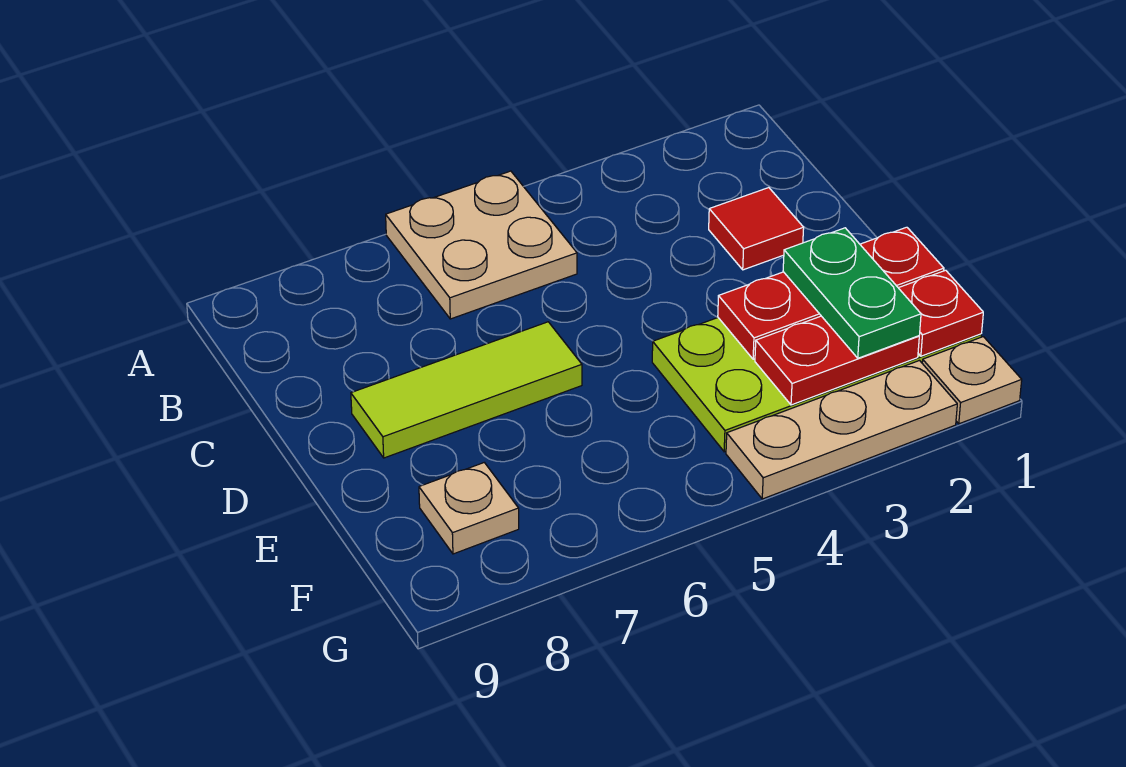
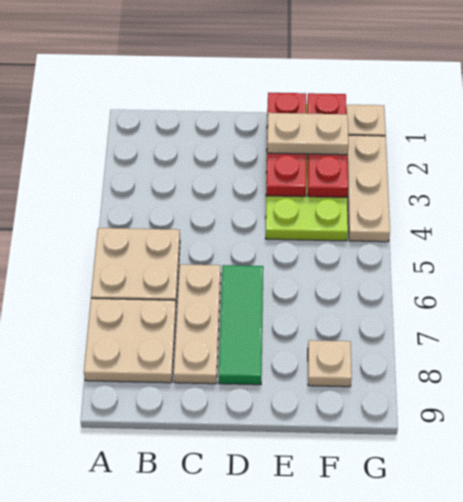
none -> tan 2x2 plate [84,298,176,383]
red 1x1 tile [709,188,804,270] -> none
none -> tan 1x3 plate [174,264,221,384]
lime 1x3 tile [351,322,582,458] -> green 1x3 tile [219,265,263,385]
green 1x2 plate [783,228,921,358] -> tan 1x2 plate [267,113,348,155]

